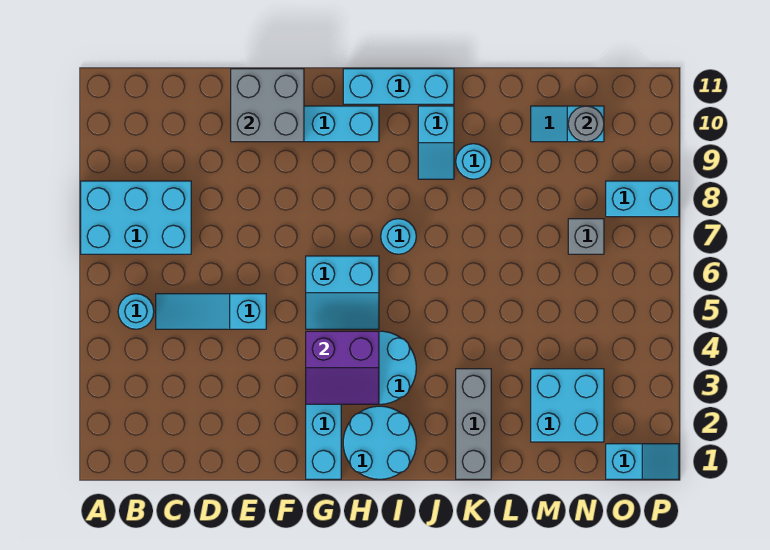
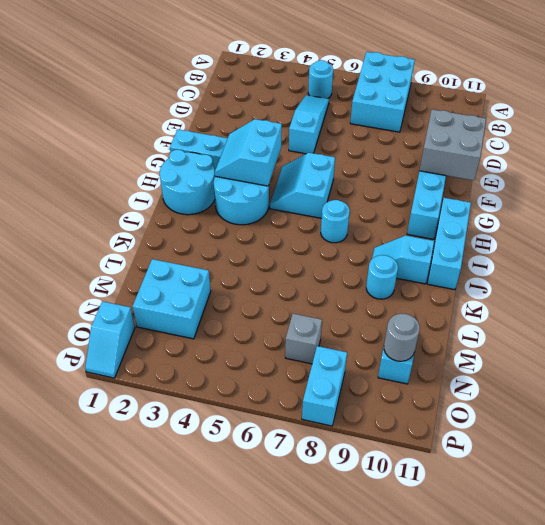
purple 2x2 slope [306,331,379,404] -> cyan 2x2 slope [215,119,282,186]
grey 1x3 brick [456,369,491,479] -> none

